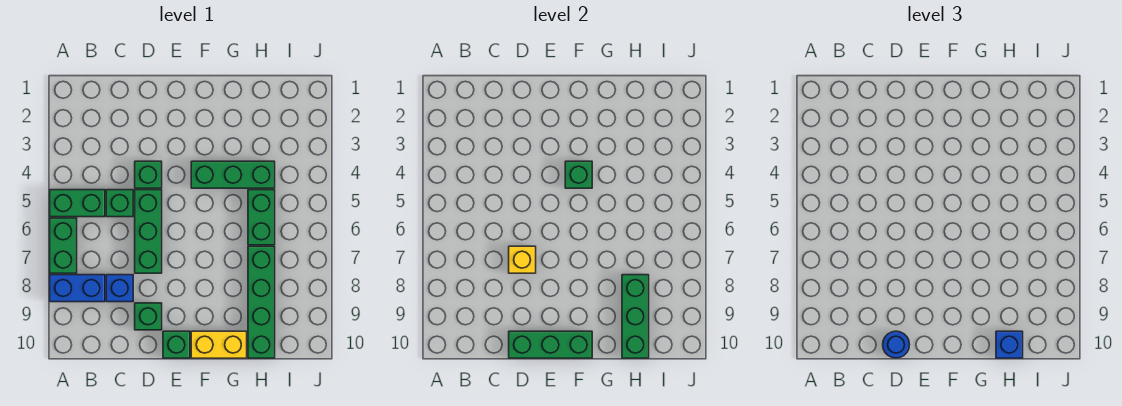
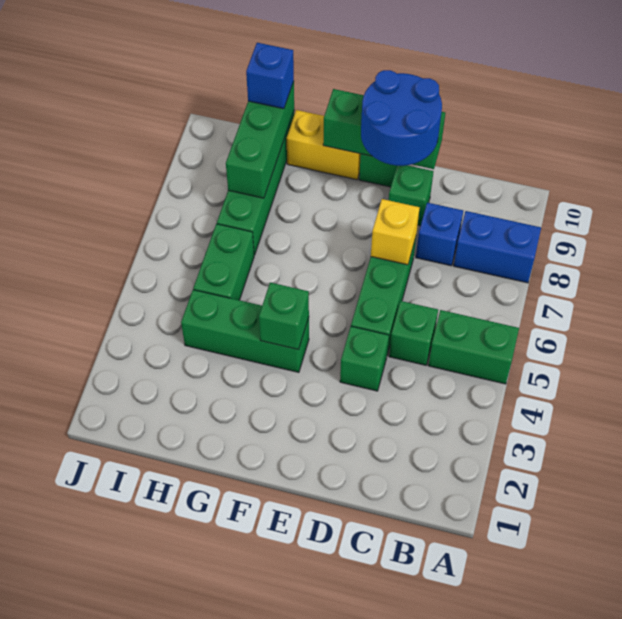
green 1x2 brick [50,218,77,273] -> none
blue 1x1 round brick [883,331,910,358] -> blue 2x2 round brick [361,70,442,166]

